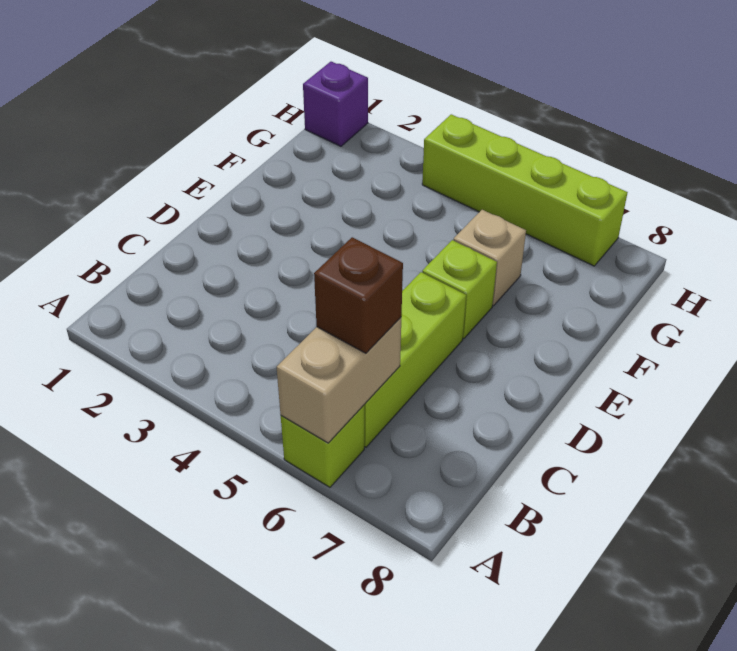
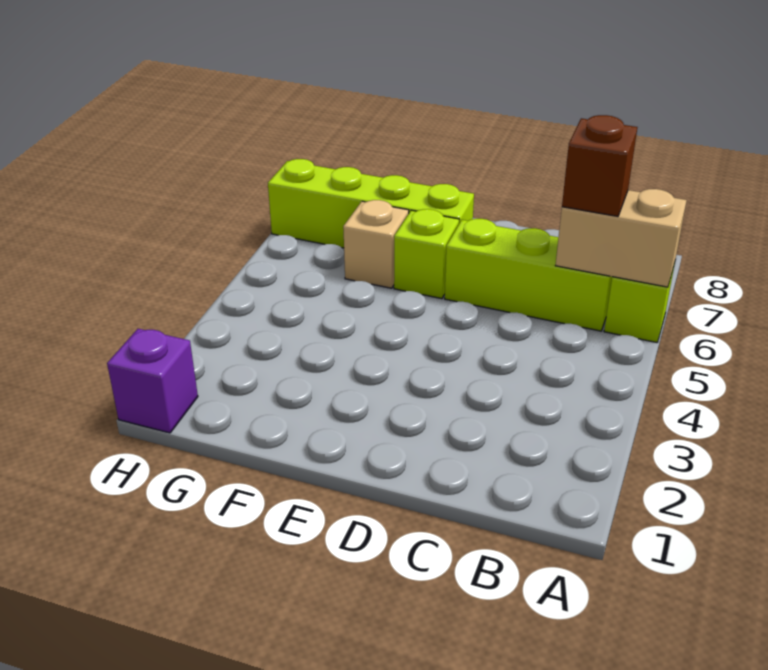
lime 1x4 brick [422,114,628,266] -> lime 1x4 brick turned to [268,159,474,248]

